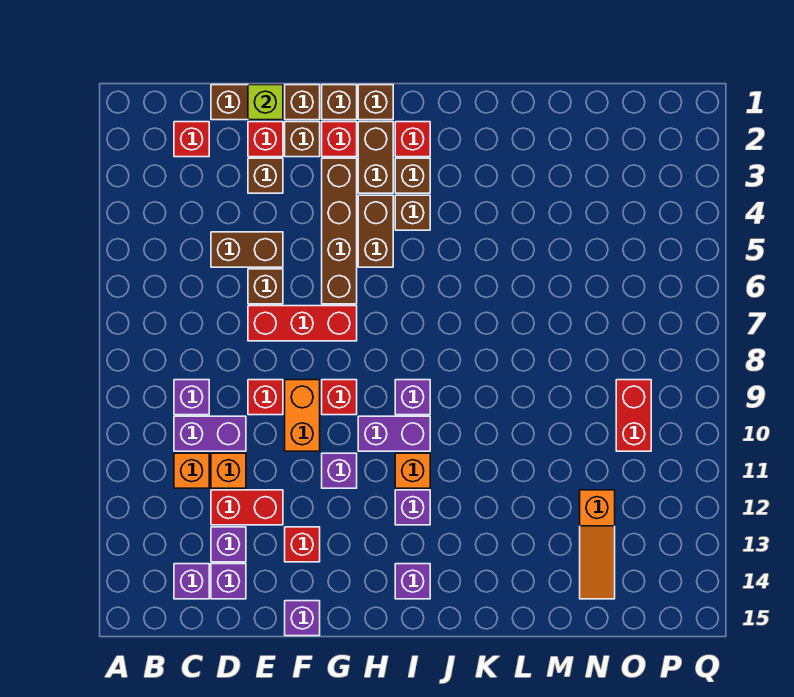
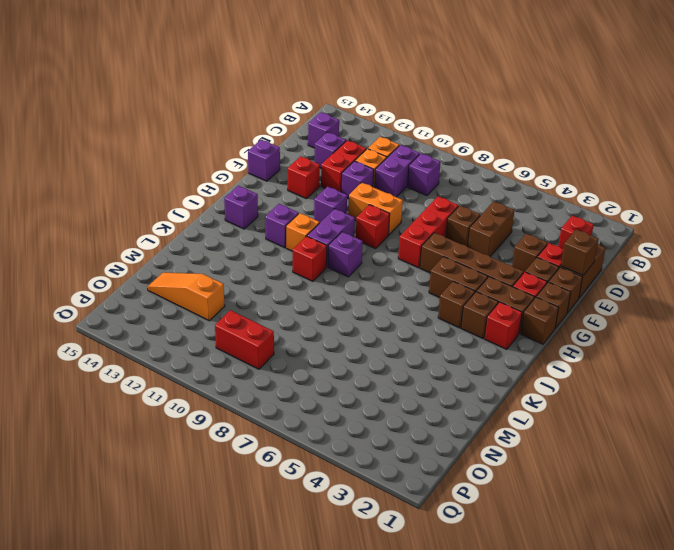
purple 1x1 brick [211,564,246,599] -> purple 1x1 brick moved to [341,161,374,198]
lime 1x1 brick [248,85,283,120] -> brown 1x1 brick [561,229,598,276]
red 1x1 brick [248,380,283,415] -> red 1x1 brick moved to [293,236,327,281]

